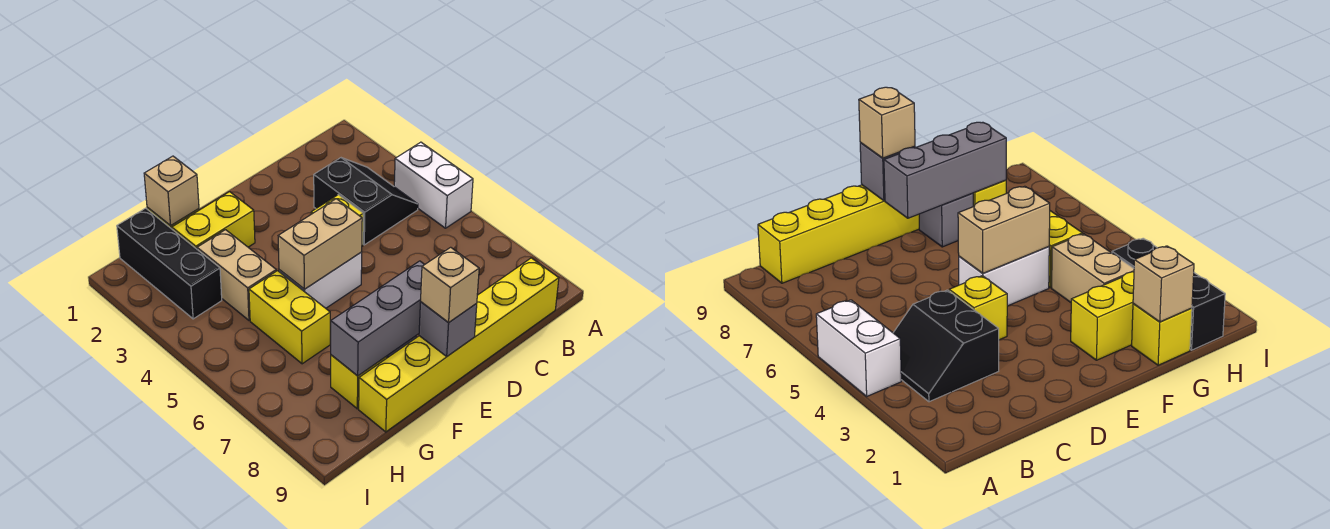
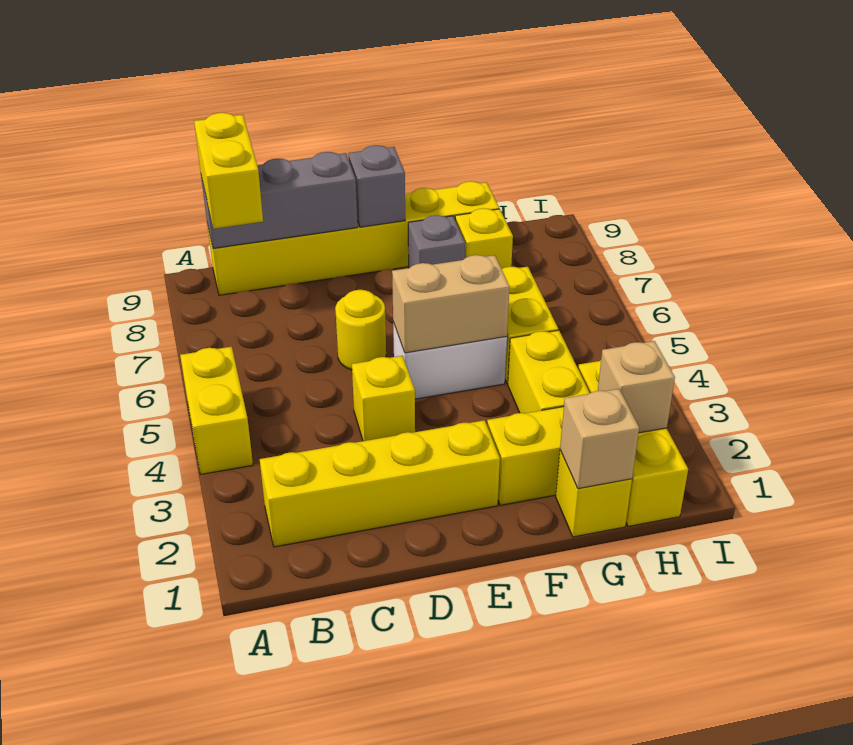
white 1x2 brick [394,142,473,228] -> yellow 1x2 brick [180,347,253,474]
none -> yellow 1x4 brick [260,420,500,547]
black 2x2 slope [314,158,418,245] -> none
none -> yellow 1x2 brick [194,113,263,229]
none -> yellow 1x1 round brick [335,290,386,370]
grey 1x3 brick [330,261,425,376] -> grey 1x3 brick moved to [201,152,358,249]
tan 1x1 brick [421,247,479,323] -> tan 1x1 brick moved to [598,341,675,433]
tan 1x2 brick [197,230,276,320] -> yellow 1x2 brick [508,330,590,413]
black 1x3 brick [117,208,222,319] -> yellow 1x3 brick [578,360,688,526]

